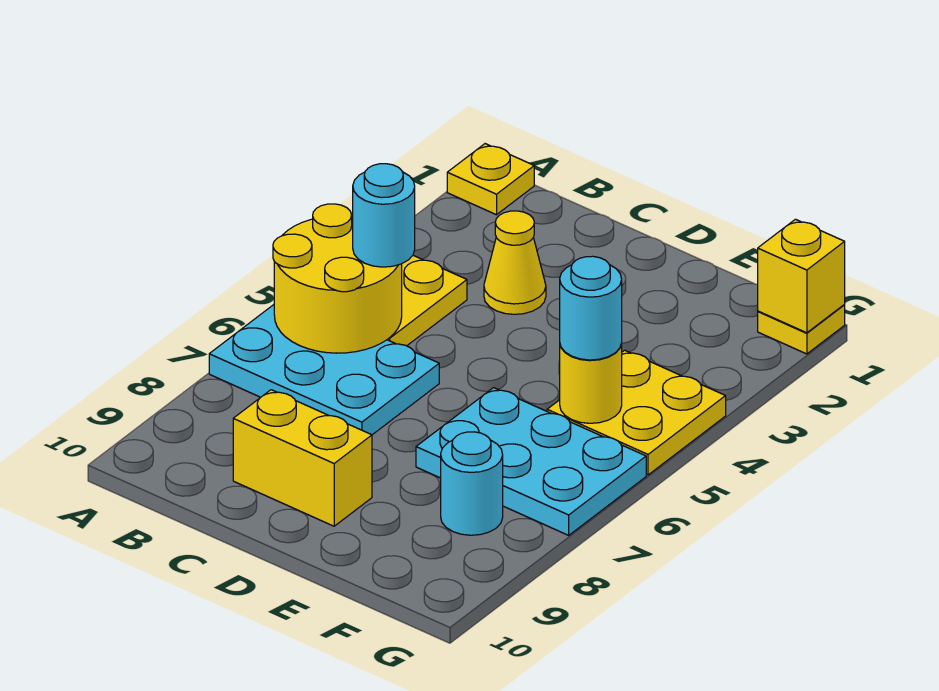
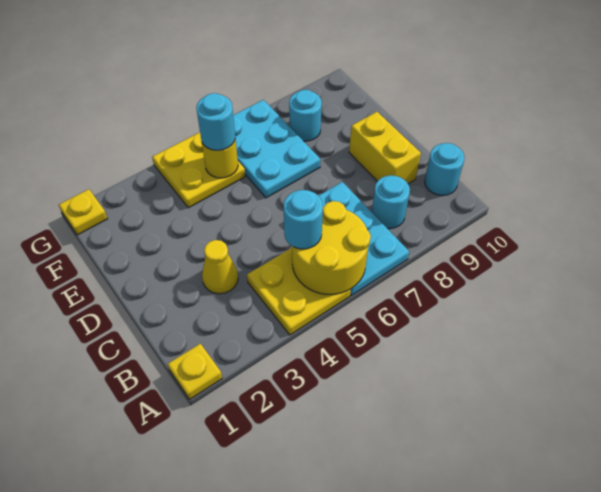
none -> cyan 1x1 round brick [372,175,410,229]
none -> cyan 1x1 round brick [425,143,464,196]
yellow 1x1 brick [758,219,845,333] -> none

